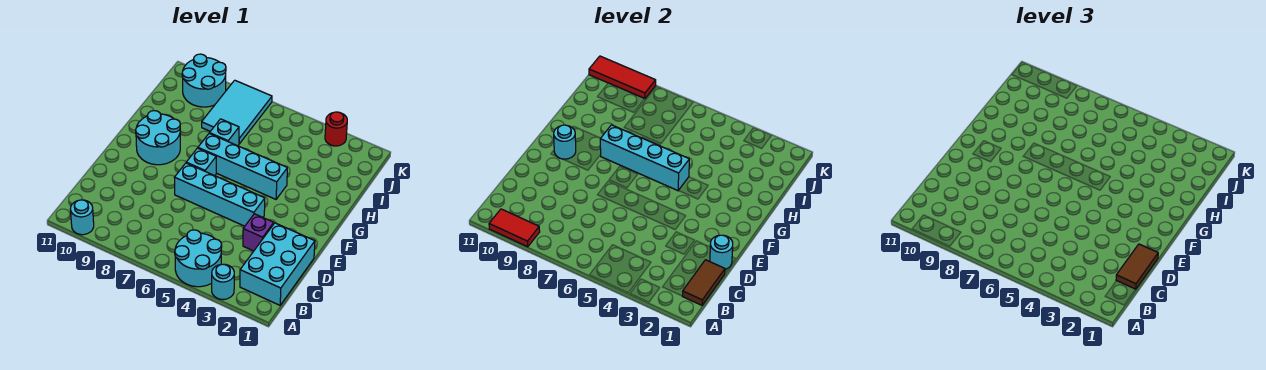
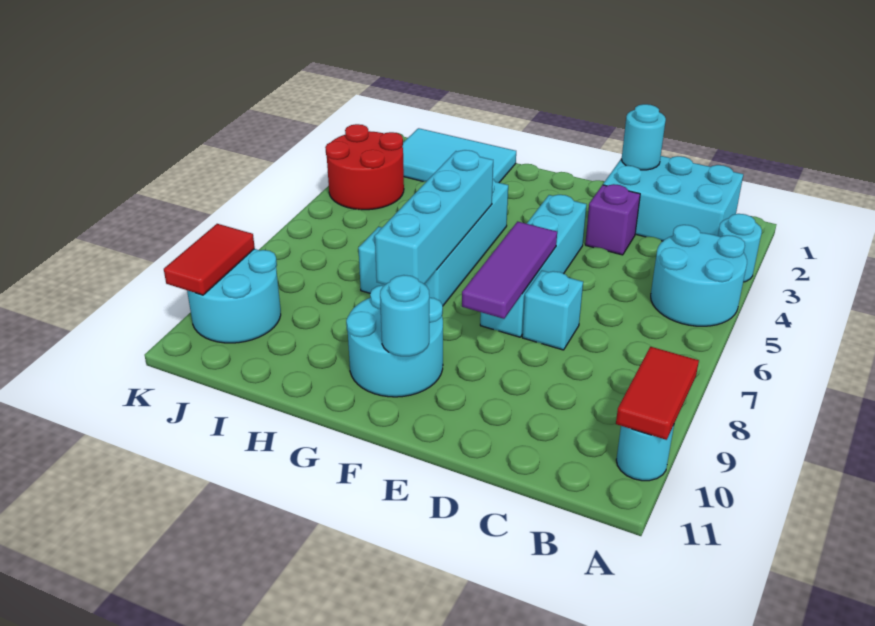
brown 1x2 tile [683,260,725,305] -> none
brown 1x2 tile [1116,244,1158,289] -> none
none -> purple 1x3 tile [462,222,557,319]
cyan 1x1 brick [186,148,216,176] -> cyan 1x1 brick moved to [522,271,583,350]
cyan 2x3 tile [202,80,272,144] -> cyan 2x3 tile moved to [403,128,516,183]
red 1x1 round brick [325,112,347,146] -> red 2x2 round brick [325,124,404,210]
red 1x3 tile [589,56,656,98] -> red 1x2 tile [164,224,255,295]

